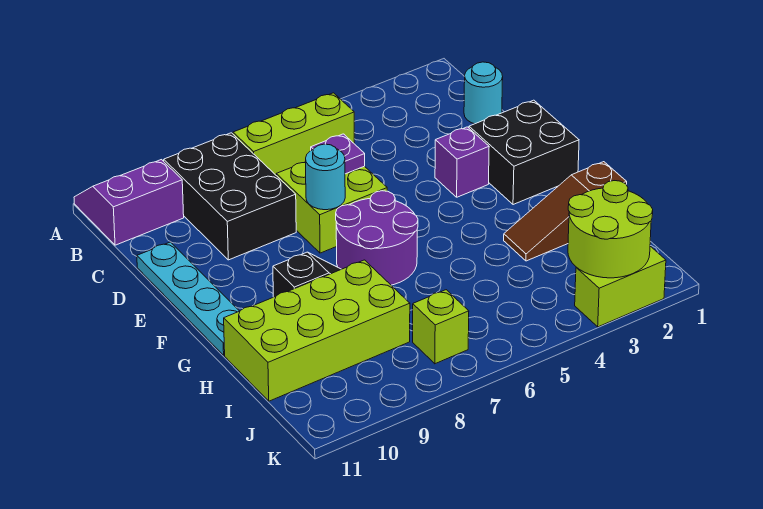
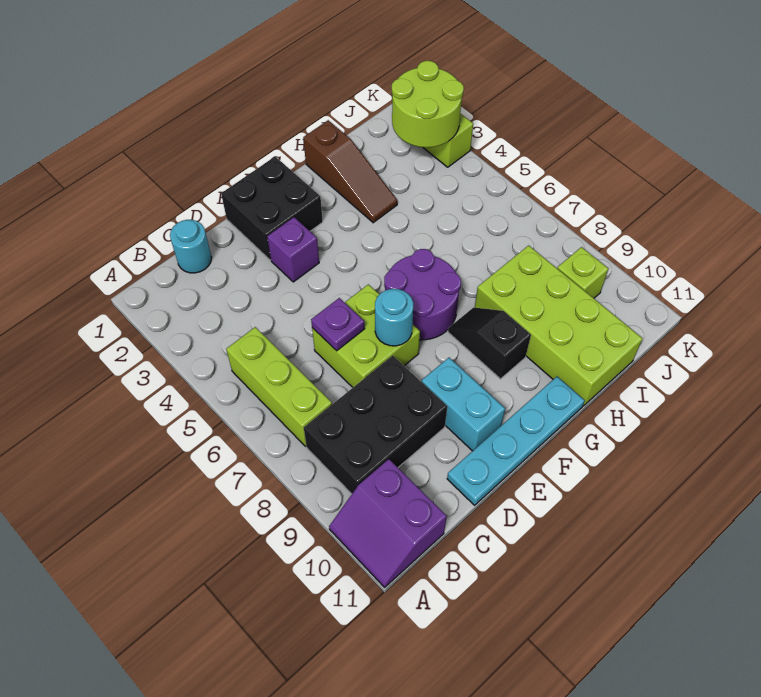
none -> cyan 1x2 brick [422,358,505,451]
lime 1x1 brick [413,290,469,364] -> lime 1x1 brick moved to [557,247,608,298]

